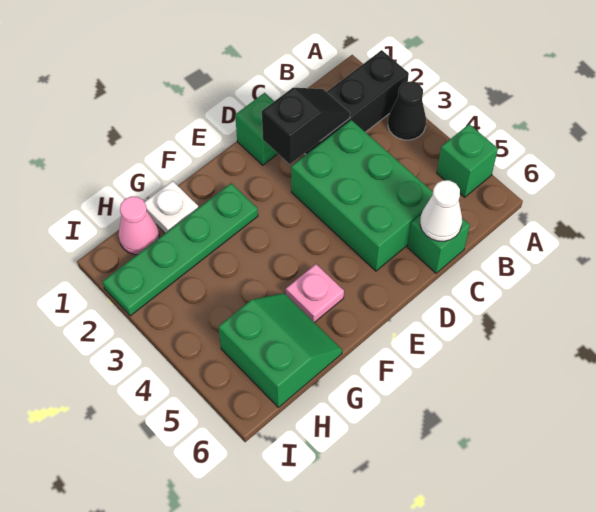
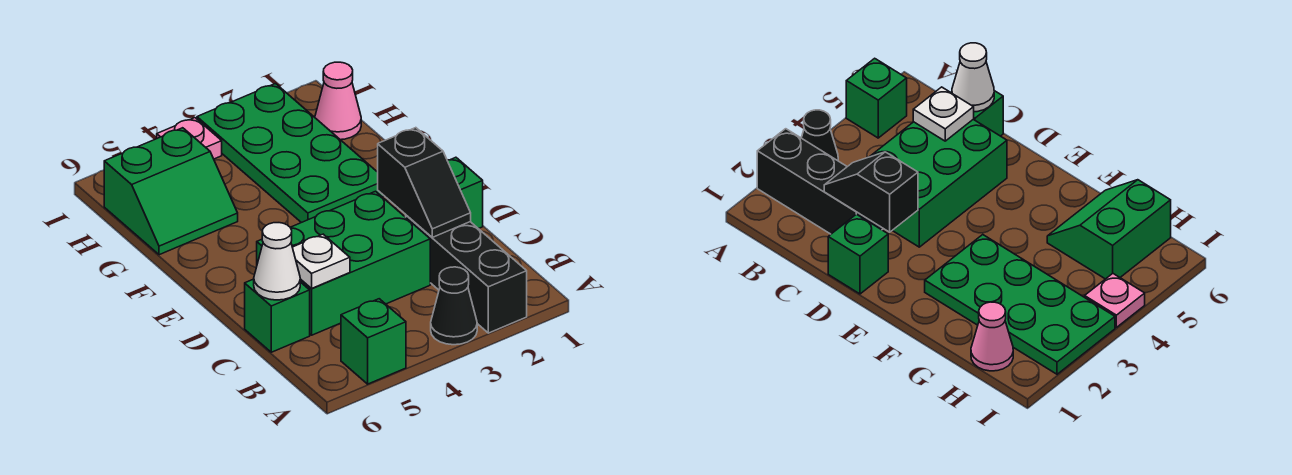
green 1x4 plate [103,183,258,316] -> green 2x4 plate [197,84,384,223]
pink 1x1 plate [286,264,344,323] -> pink 1x1 plate moved to [157,118,222,159]
white 1x1 plate [144,181,199,233] -> white 1x1 plate moved to [292,234,350,288]

